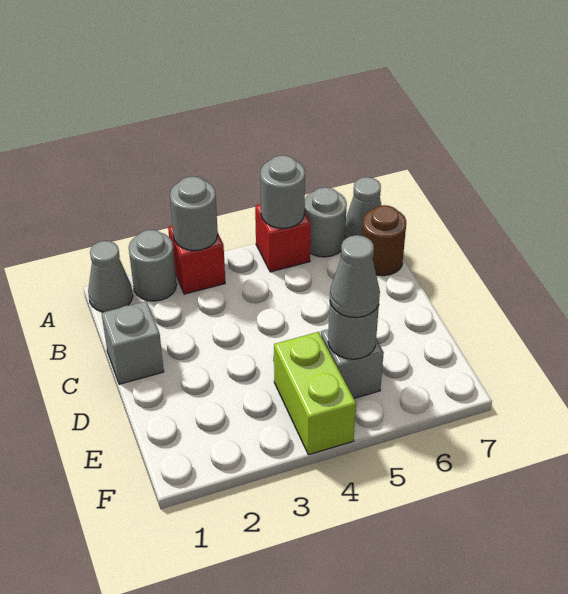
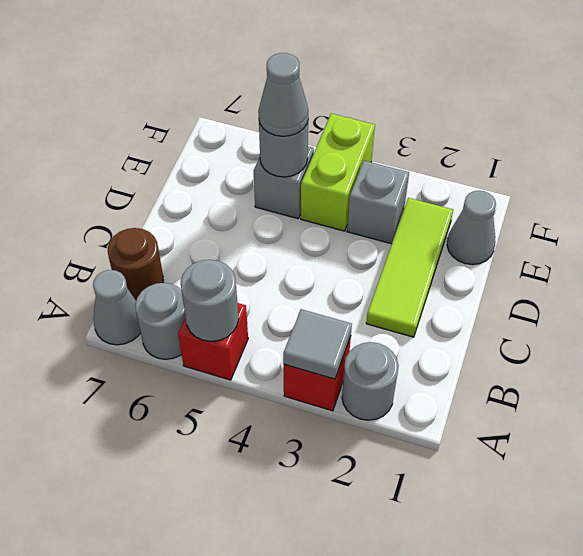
grey 1x1 cone [88,241,133,312] -> grey 1x1 cone moved to [447,191,496,265]
grey 1x1 round brick [170,177,218,251] -> grey 1x1 tile [283,309,352,379]
grey 1x1 brick [102,301,164,384] -> grey 1x1 brick moved to [347,161,409,244]
none -> lime 1x3 tile [366,198,453,337]

